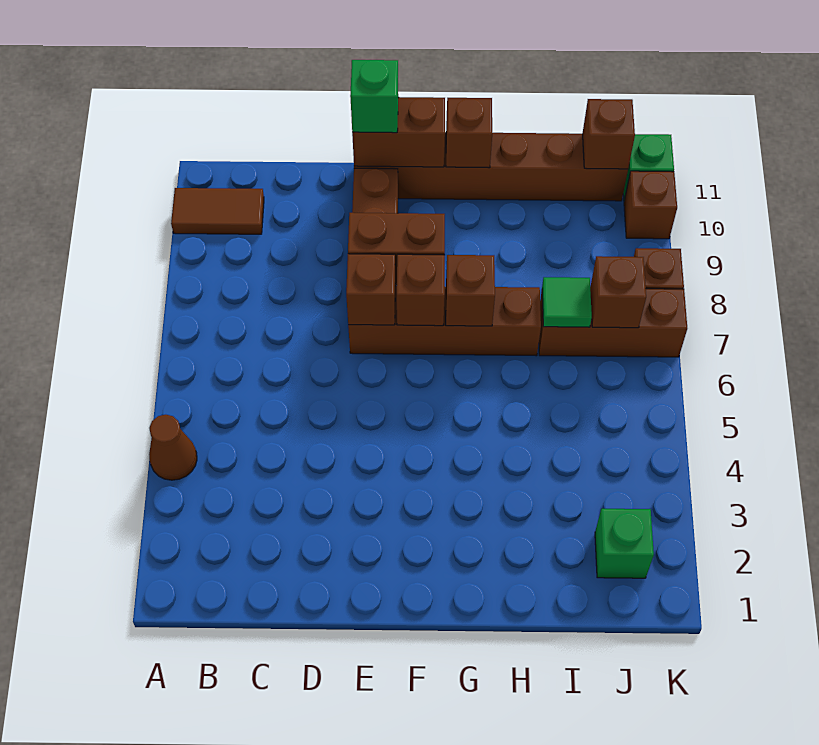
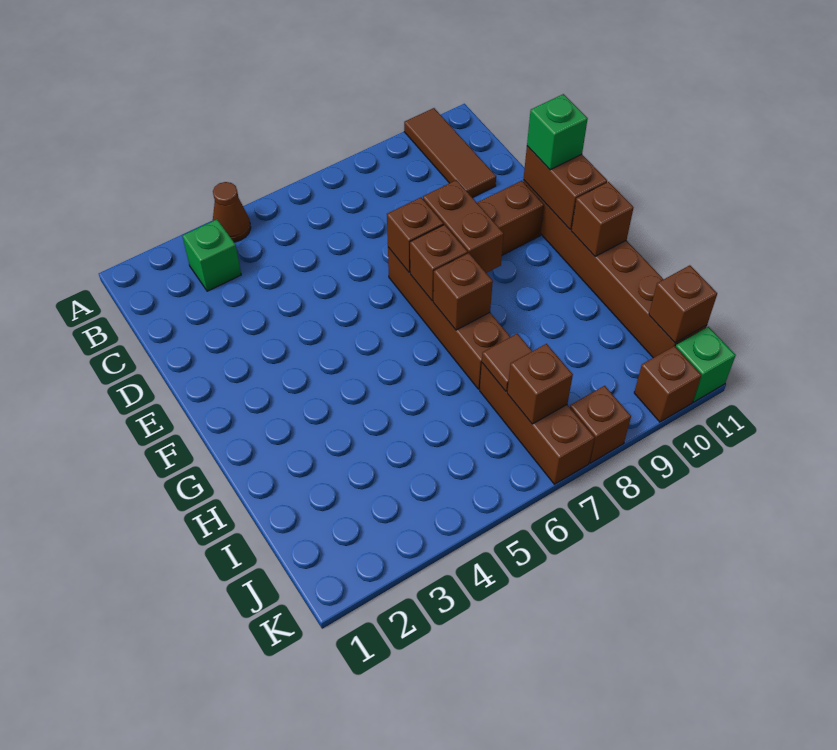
brown 1x2 tile [171,188,264,234] -> brown 1x3 tile [404,108,496,198]
green 1x1 tile [542,277,592,327] -> brown 1x1 tile [482,334,532,392]
green 1x1 brick [595,509,654,578] -> green 1x1 brick moved to [182,219,241,291]

